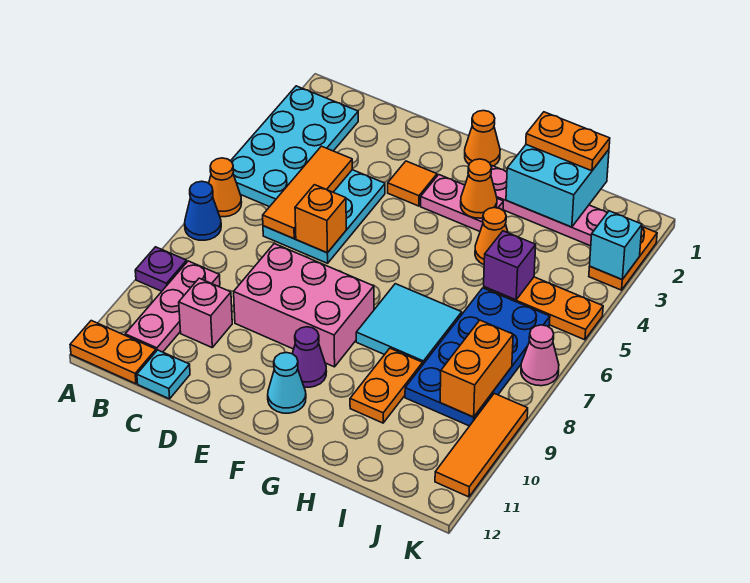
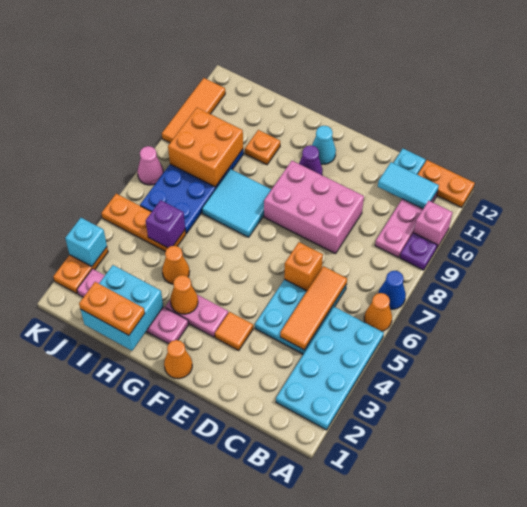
none -> cyan 1x2 tile [378,162,439,209]
pink 1x1 brick [179,278,232,347] -> pink 1x1 brick moved to [414,201,453,249]
orange 1x2 plate [350,348,423,423] -> orange 1x1 plate [245,130,280,165]
orange 1x2 brick [440,320,513,417] -> orange 2x2 brick [168,108,243,187]

